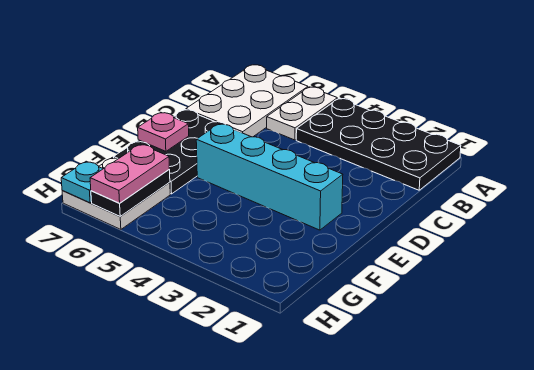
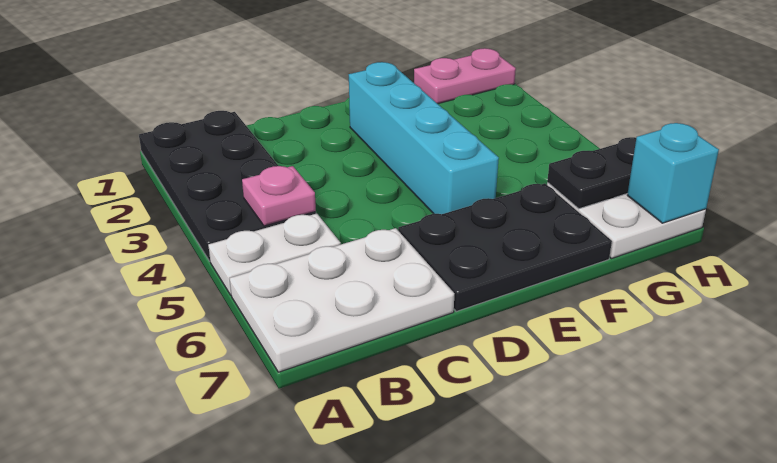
pink 1x1 plate [138,112,189,151] -> pink 1x1 plate moved to [242,166,316,226]
pink 1x2 plate [90,144,169,203] -> pink 1x2 plate moved to [414,48,516,104]
cyan 1x1 plate [61,161,103,203] -> cyan 1x1 brick [627,123,719,223]

